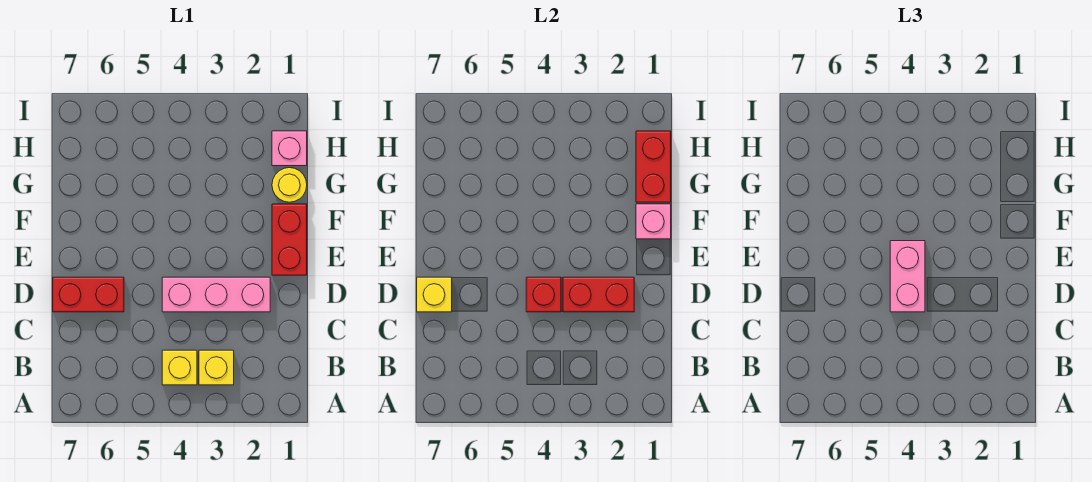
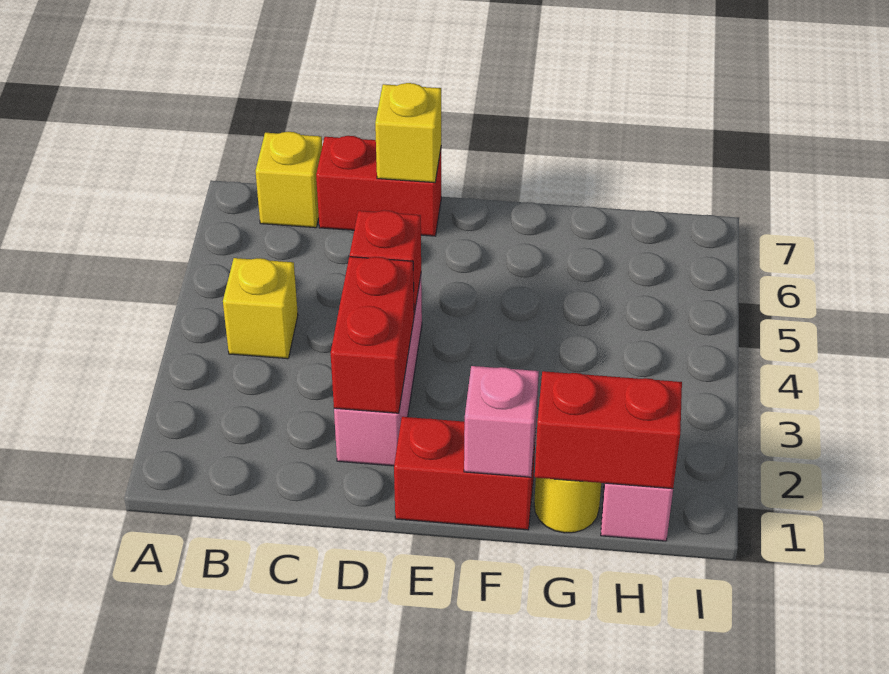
yellow 1x1 brick [199,350,234,385] -> yellow 1x1 brick moved to [256,132,322,228]
pink 1x2 brick [890,241,925,312] -> none
red 1x2 brick [53,277,124,312] -> red 1x2 brick turned to [316,136,441,236]

